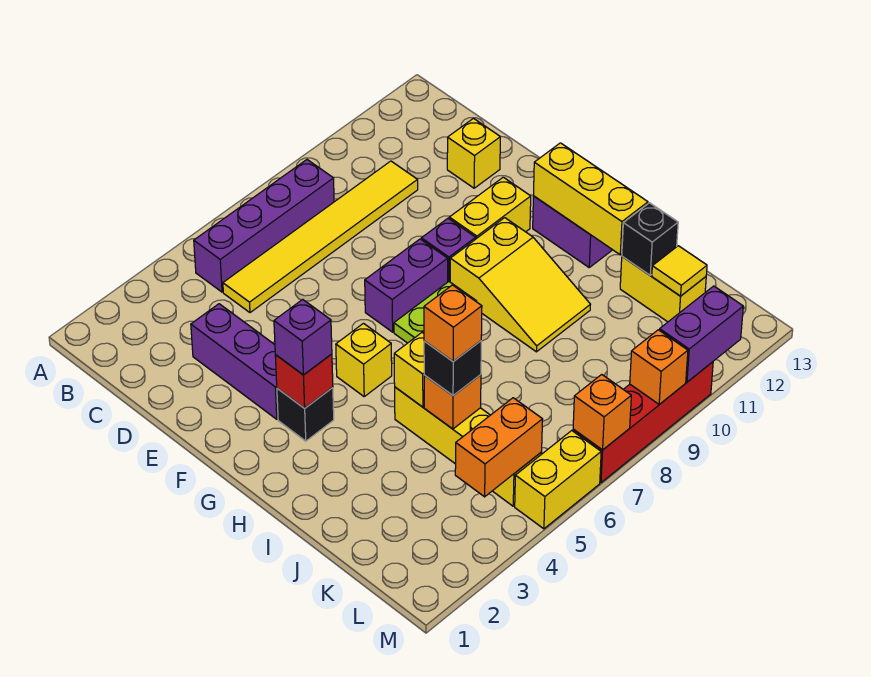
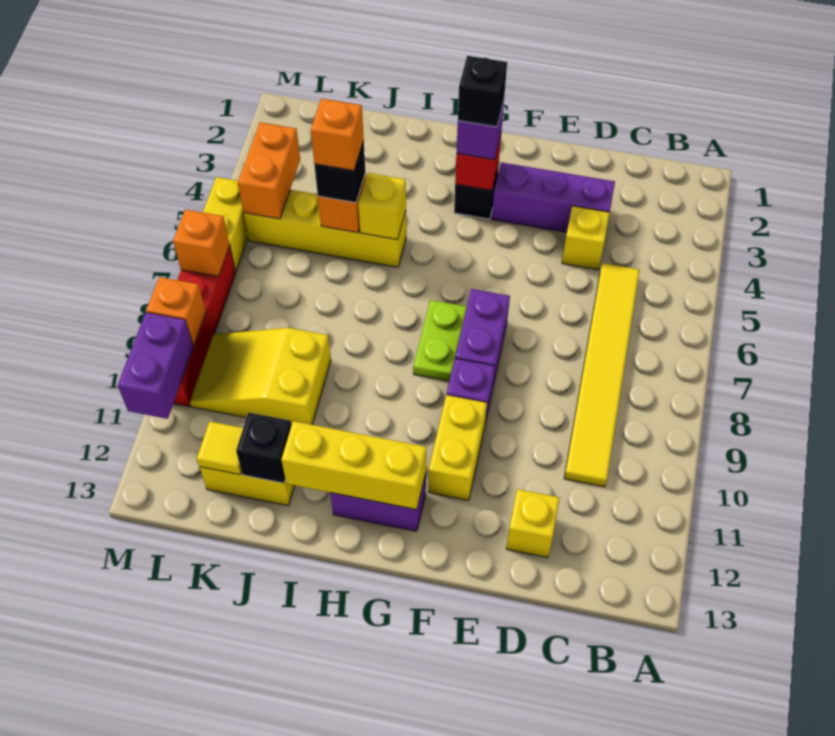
purple 1x4 brick [194,160,334,292] -> none
none -> black 1x1 brick [458,56,507,127]
yellow 1x1 brick [336,323,392,396] -> yellow 1x1 brick moved to [562,206,610,270]
yellow 2x3 slope [450,218,590,352] -> yellow 2x3 slope moved to [190,328,331,425]

